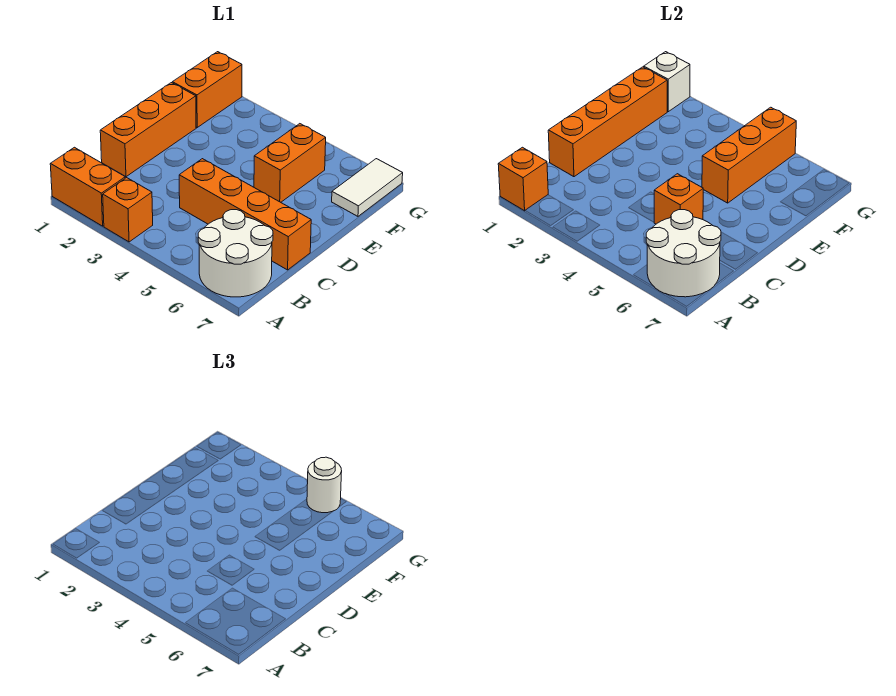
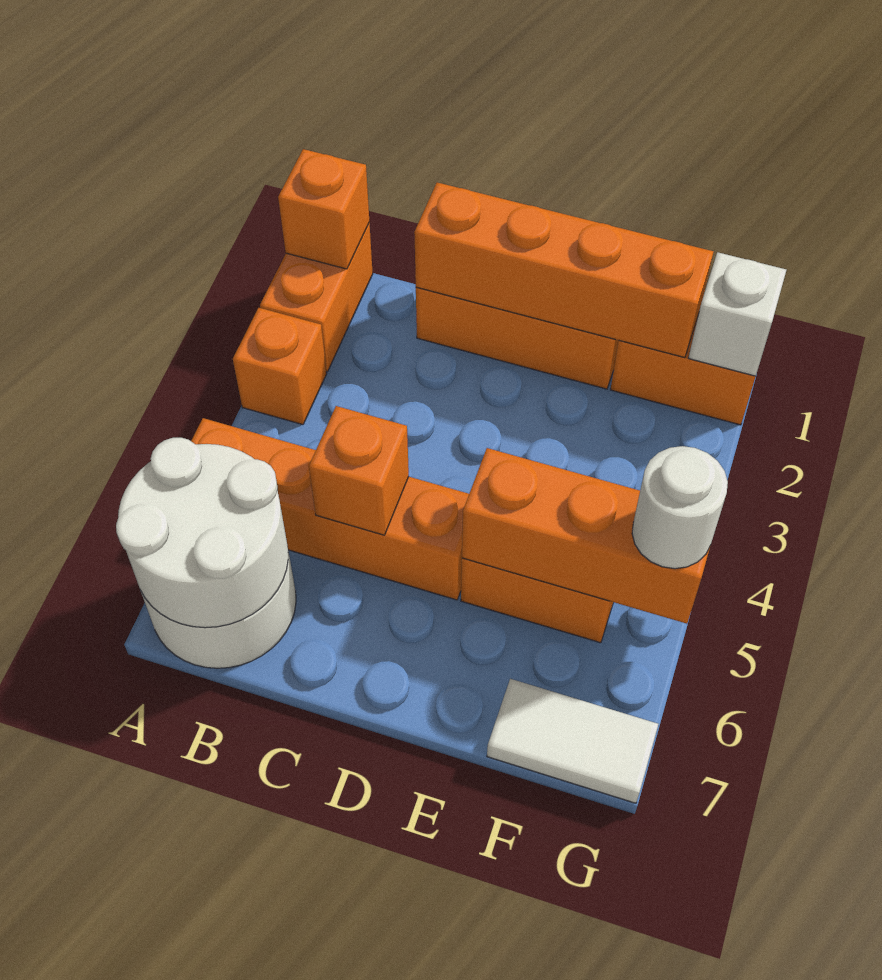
orange 1x4 brick [179,159,311,270] -> orange 1x4 brick turned to [191,418,469,600]

